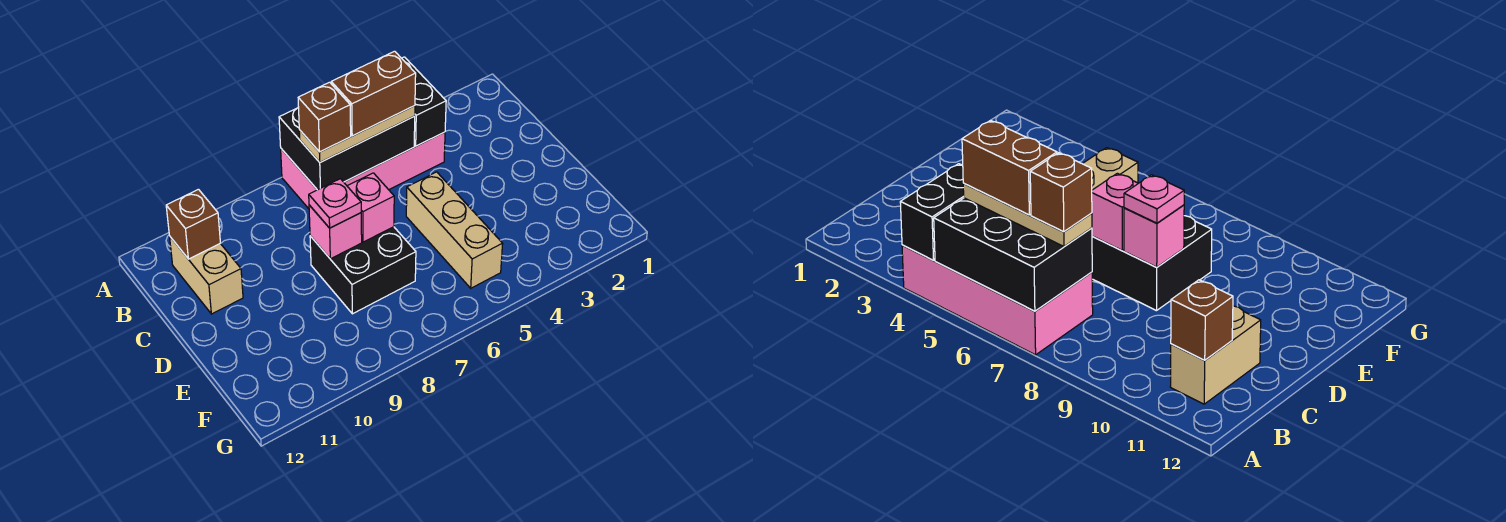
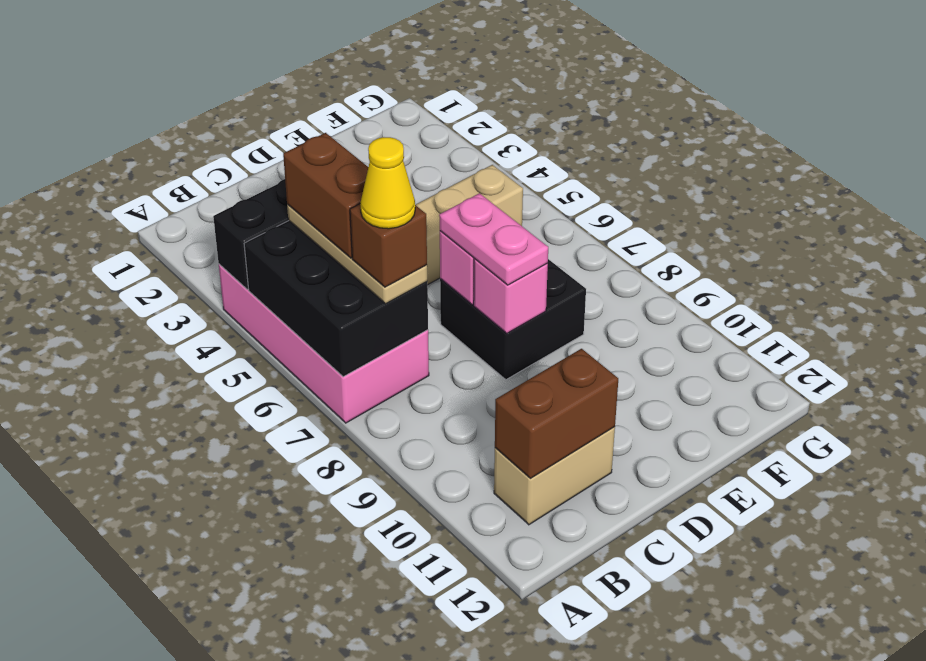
none -> yellow 1x1 cone [360,137,415,229]
brown 1x1 brick [166,189,220,259] -> brown 1x2 brick [495,349,618,478]
pink 1x1 plate [309,179,361,228] -> pink 1x2 plate [439,193,548,285]

